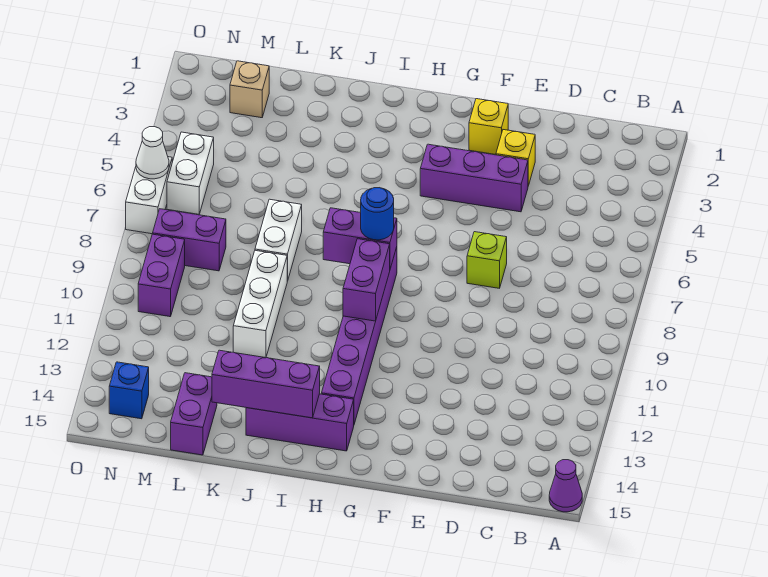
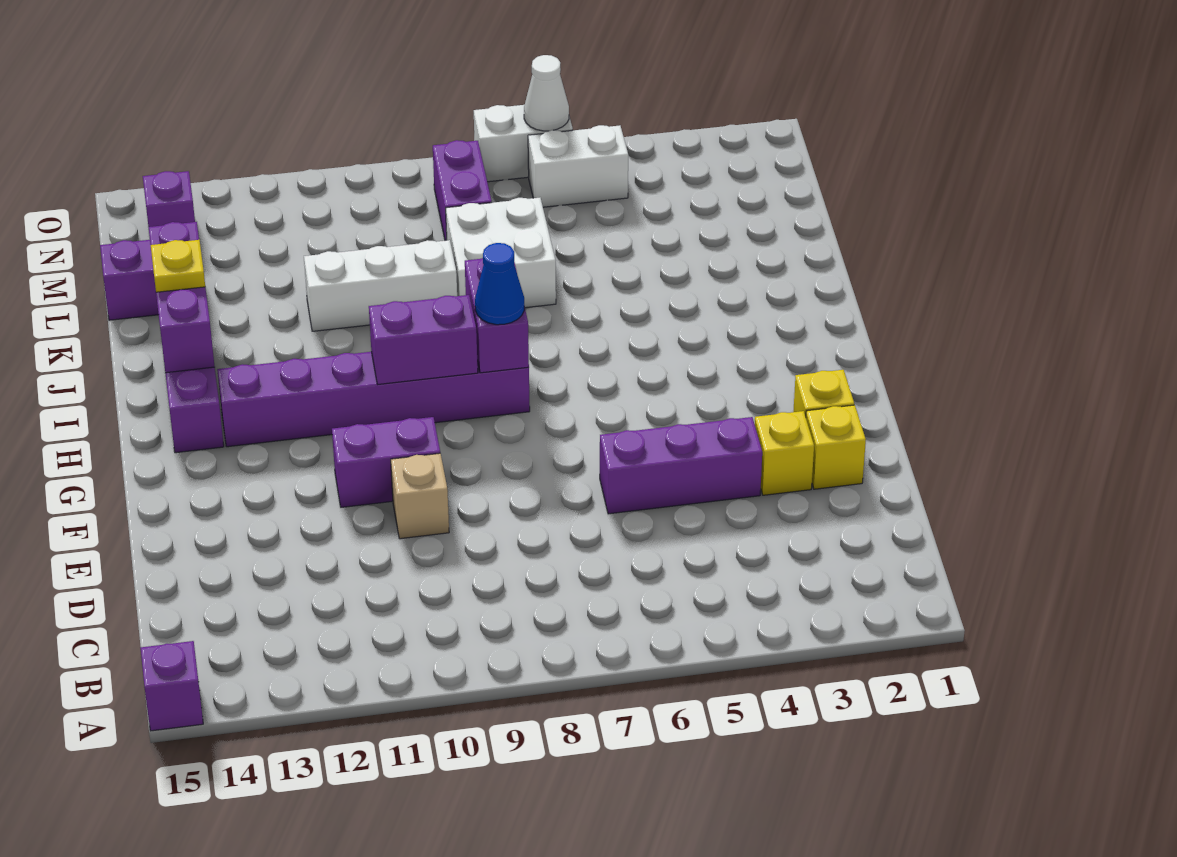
purple 1x1 cone [549,460,582,512] -> purple 1x1 brick [140,641,203,731]
none -> yellow 1x1 brick [806,405,866,489]
purple 1x3 brick [420,144,528,212] -> purple 1x3 brick turned to [600,417,762,514]
lime 1x1 brick [467,232,507,288] -> none
blue 1x1 round brick [361,188,394,240] -> blue 1x1 cone [475,243,524,325]
none -> yellow 1x1 plate [151,240,205,292]
white 1x2 brick [255,199,302,281] -> white 2x2 brick [446,198,556,308]
tan 1x1 brick [230,61,269,118] -> tan 1x1 brick moved to [391,453,449,539]
purple 1x2 brick [138,234,185,317] -> purple 1x2 brick moved to [332,417,440,507]
blue 1x1 brick [109,362,149,419] -> purple 1x1 brick [143,171,195,227]

